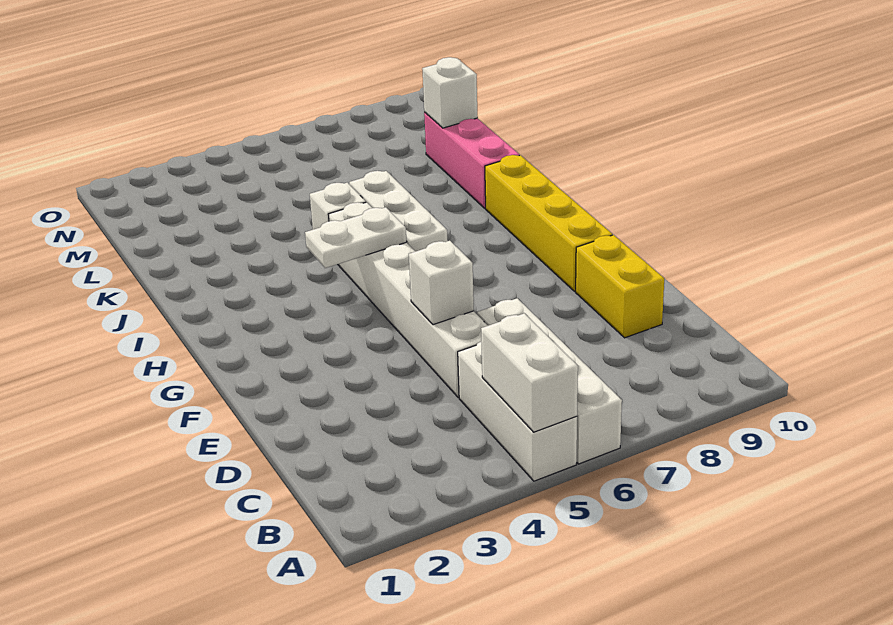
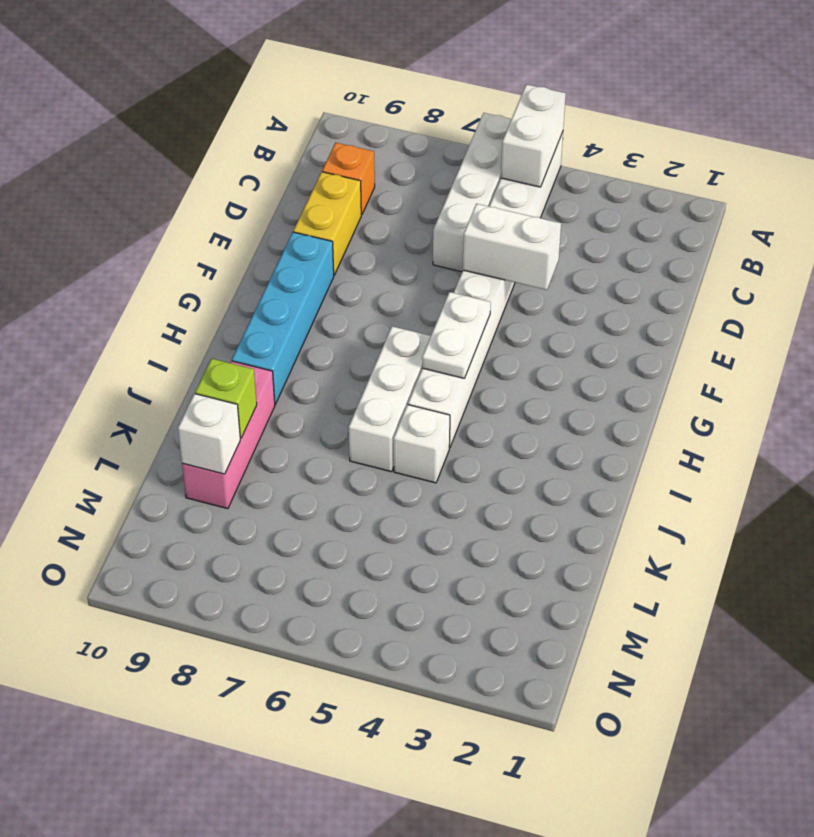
none -> orange 1x1 brick [322,143,375,215]
white 1x1 brick [409,240,474,325] -> white 1x2 brick [463,204,561,290]
yellow 1x4 brick [485,155,612,292] -> cyan 1x4 brick [232,232,334,404]
white 1x2 plate [305,207,407,268] -> white 1x2 plate turned to [422,292,491,379]
none -> lime 1x1 brick [195,359,257,438]

